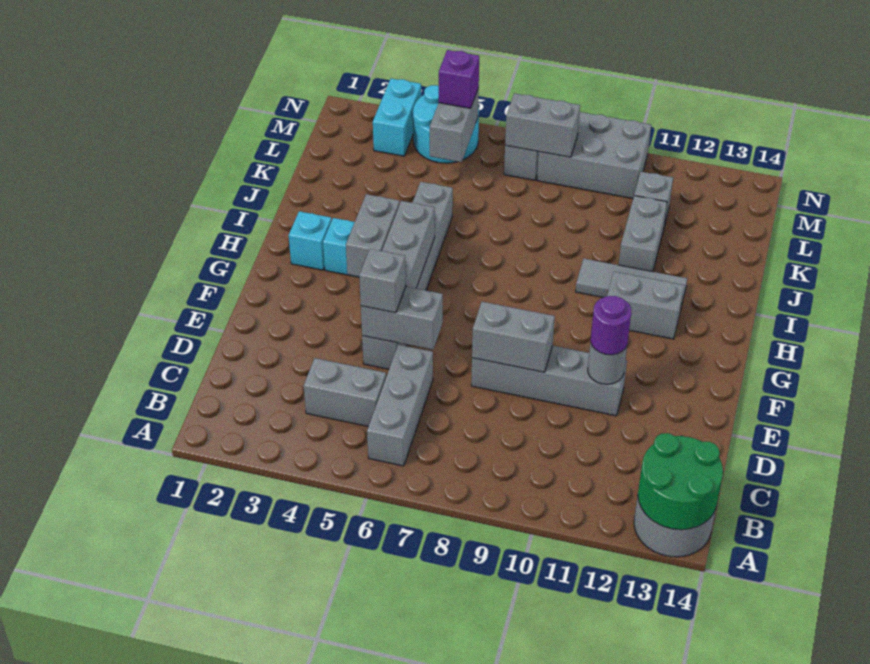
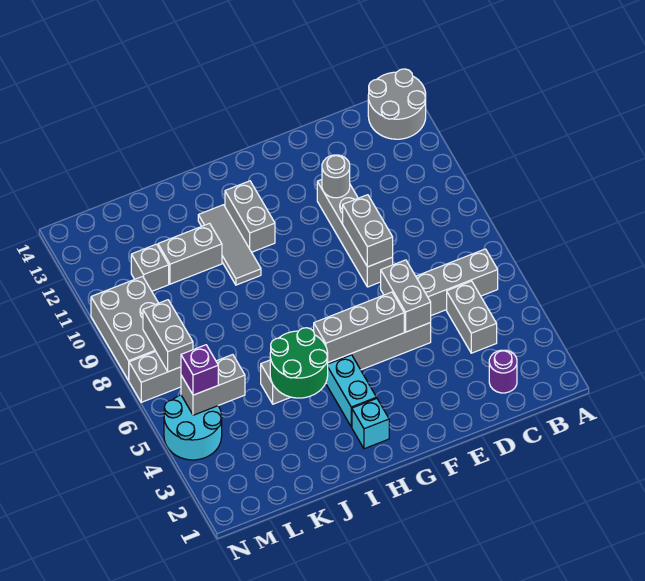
green 2x2 round brick [638,433,723,530] -> green 2x2 round brick moved to [270,328,328,398]
grey 1x1 brick [359,249,406,313] -> none
purple 1x1 round brick [591,296,631,355] -> purple 1x1 round brick moved to [489,350,517,393]
grey 1x2 brick [346,194,400,276] -> none
cyan 1x2 brick [373,78,421,156] -> none

